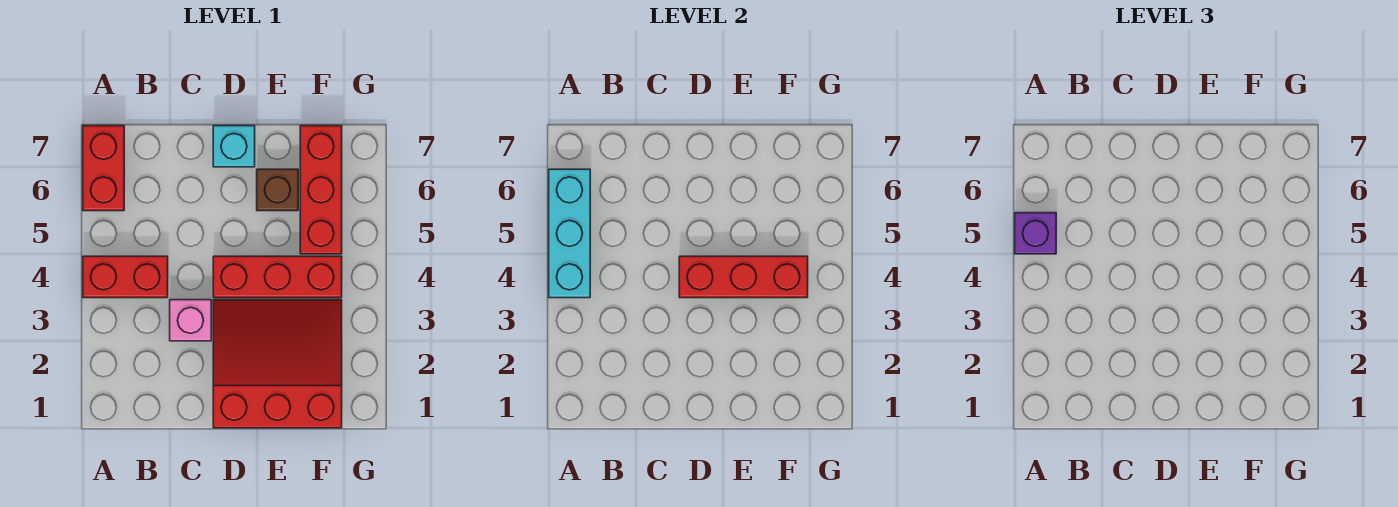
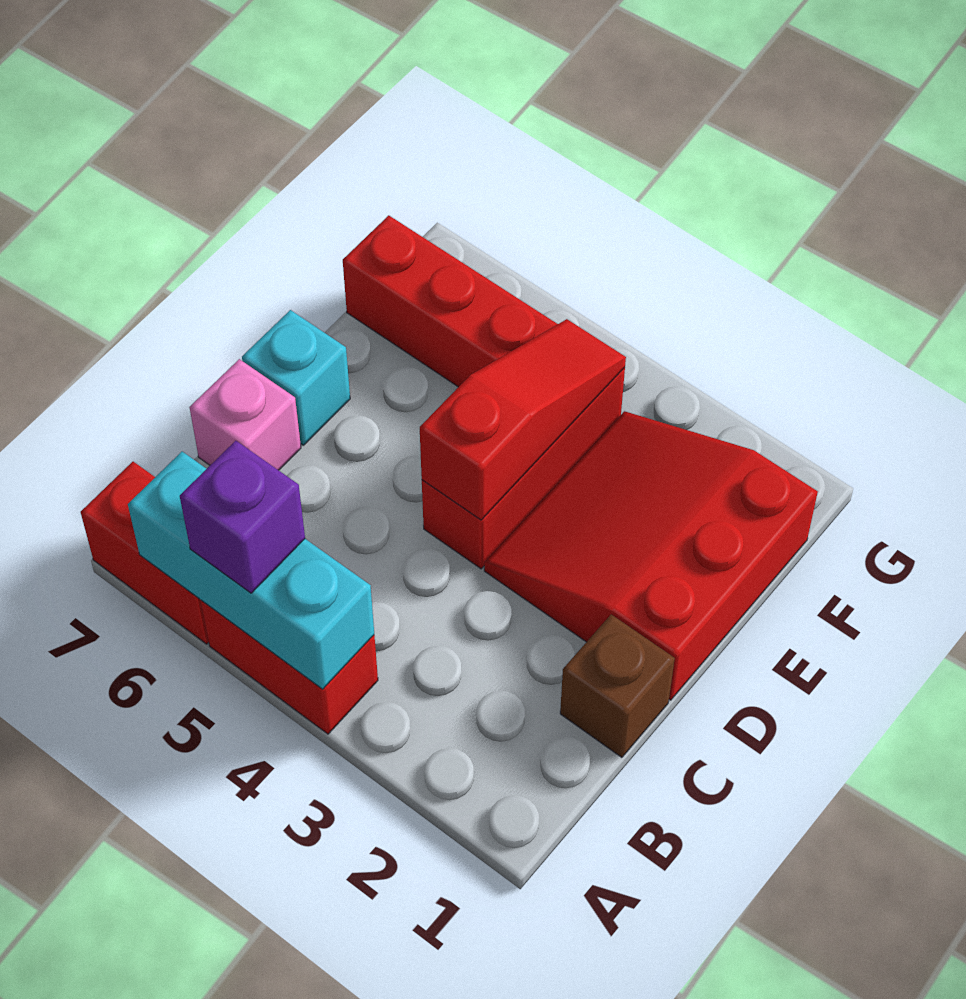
red 1x2 brick [83,256,168,298] -> red 1x2 brick turned to [200,600,378,734]
pink 1x1 brick [170,300,211,341] -> pink 1x1 brick moved to [189,359,301,470]
red 1x3 brick [679,256,808,298] -> red 1x3 slope [420,319,626,520]
brown 1x1 brick [257,169,298,211] -> brown 1x1 brick moved to [560,615,675,757]

